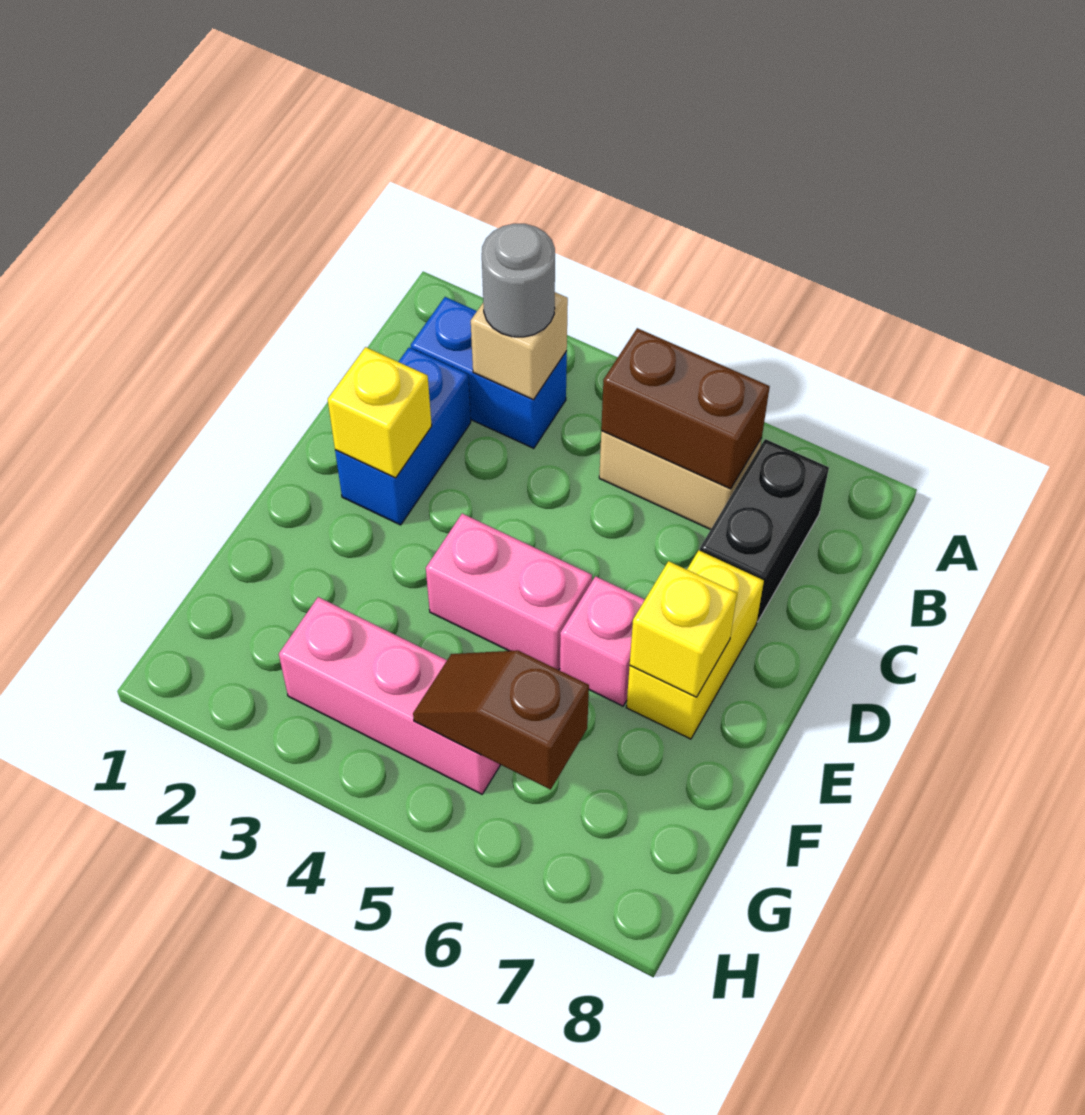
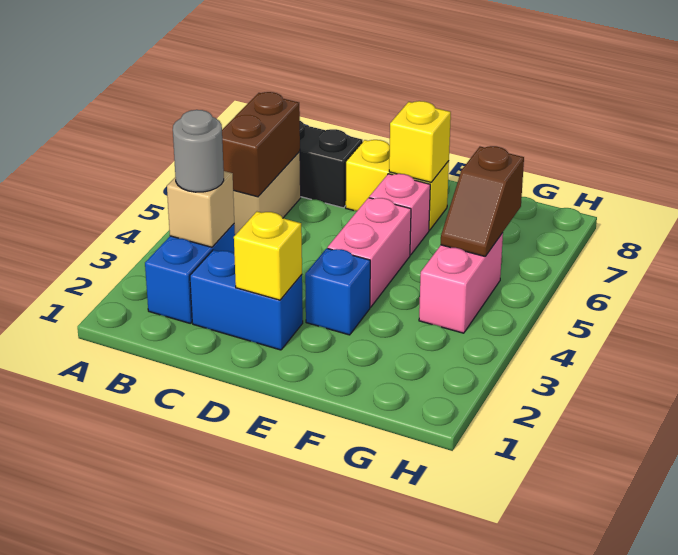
none -> blue 1x1 brick [305,248,370,335]
pink 1x3 brick [279,597,500,794] -> pink 1x2 brick [419,233,503,333]

